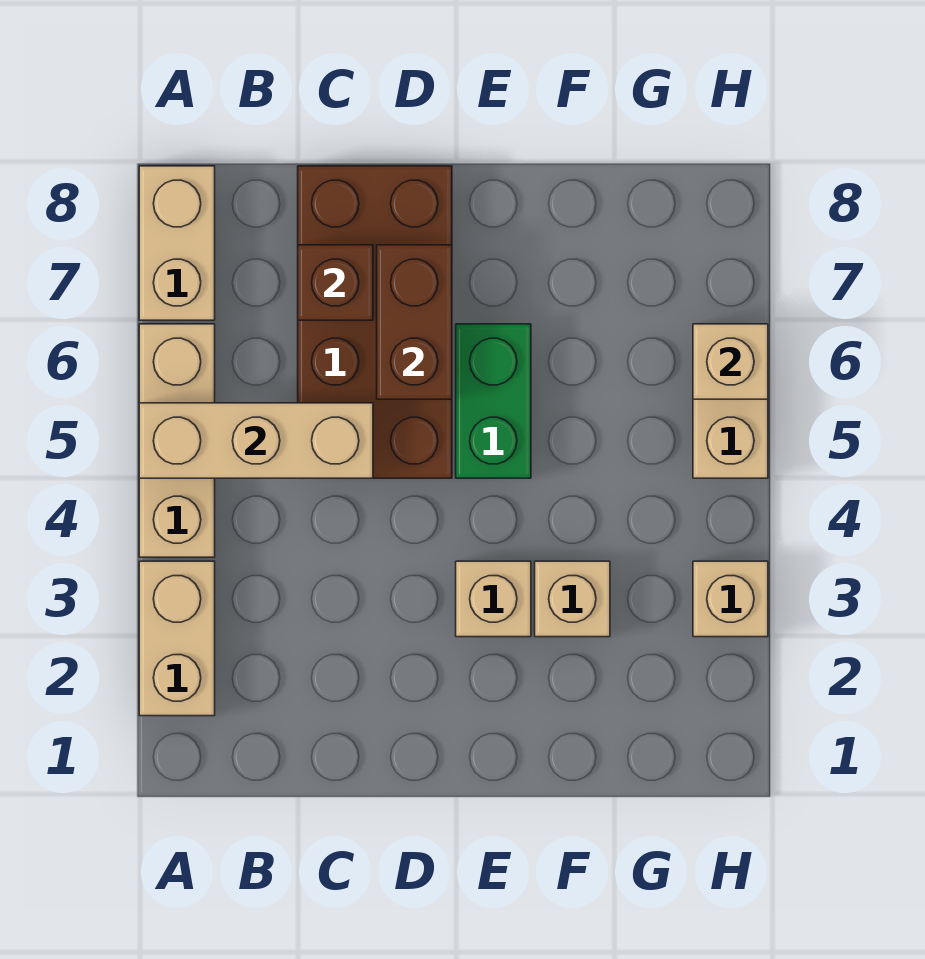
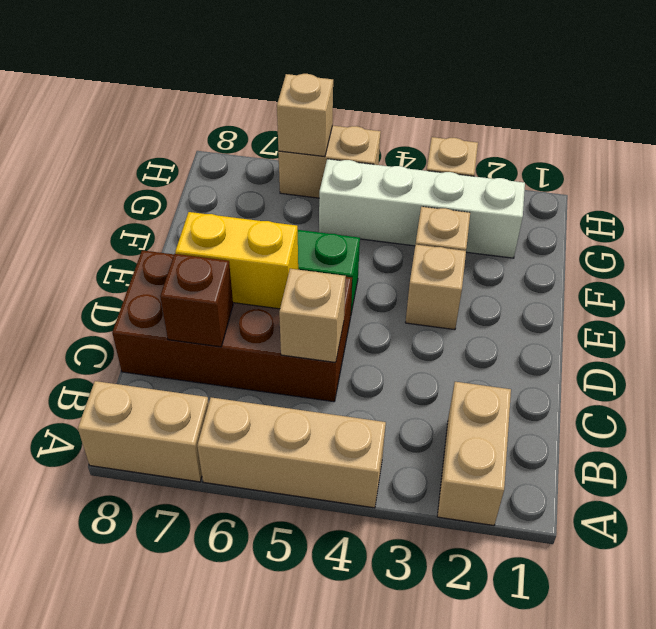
tan 1x2 brick [139,561,215,716] -> tan 1x2 brick turned to [437,382,511,525]
tan 1x3 brick [139,403,373,478] -> tan 1x1 brick [279,269,346,362]
brown 1x2 brick [377,245,452,399] -> yellow 1x2 brick [175,212,298,309]
none -> white 1x4 brick [319,159,525,258]

